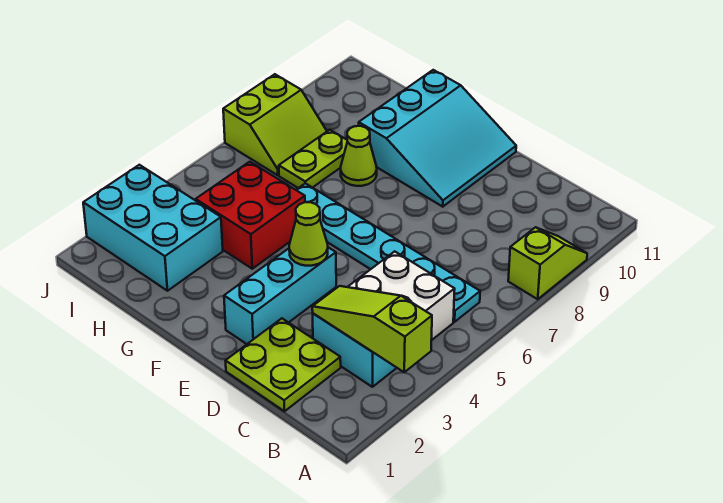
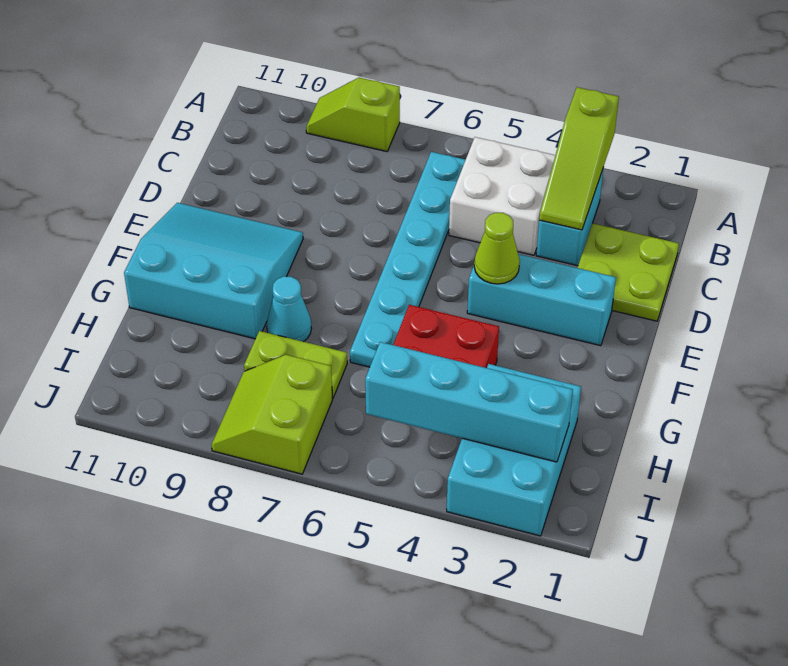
lime 1x1 cone [341,126,377,186] -> cyan 1x1 cone [267,276,312,342]
none -> cyan 1x4 brick [365,342,573,462]
lime 2x2 slope [223,74,327,175] -> lime 2x2 slope turned to [211,355,333,474]

